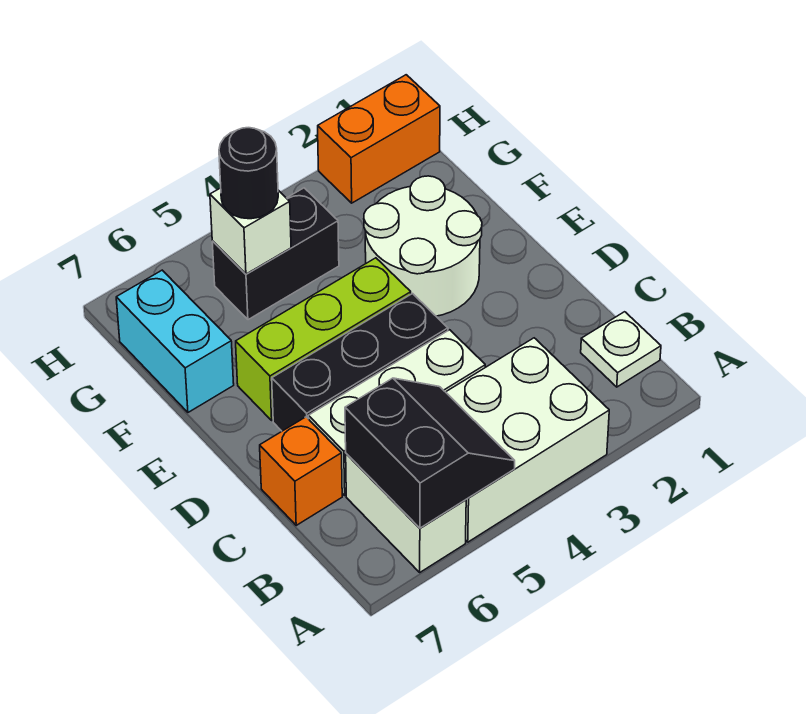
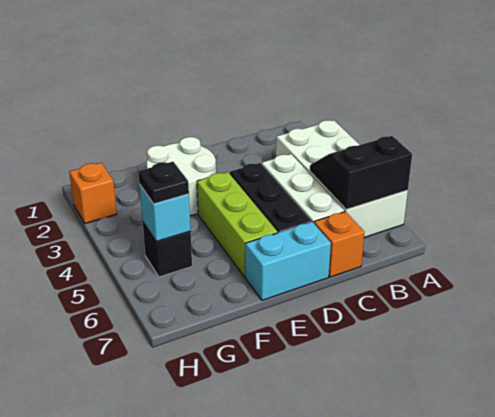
white 1x1 plate [581,312,661,387] -> none
cyan 1x2 brick [116,270,234,412] -> cyan 1x2 brick moved to [245,222,331,300]
black 1x2 brick [212,188,339,320] -> black 1x1 brick [143,223,192,277]
white 1x1 brick [210,188,291,274] -> cyan 1x1 brick [139,184,191,242]
black 1x1 round brick [219,128,278,219] -> black 1x1 plate [138,162,189,204]
orange 1x2 brick [318,75,440,203] -> orange 1x1 brick [69,163,117,224]

